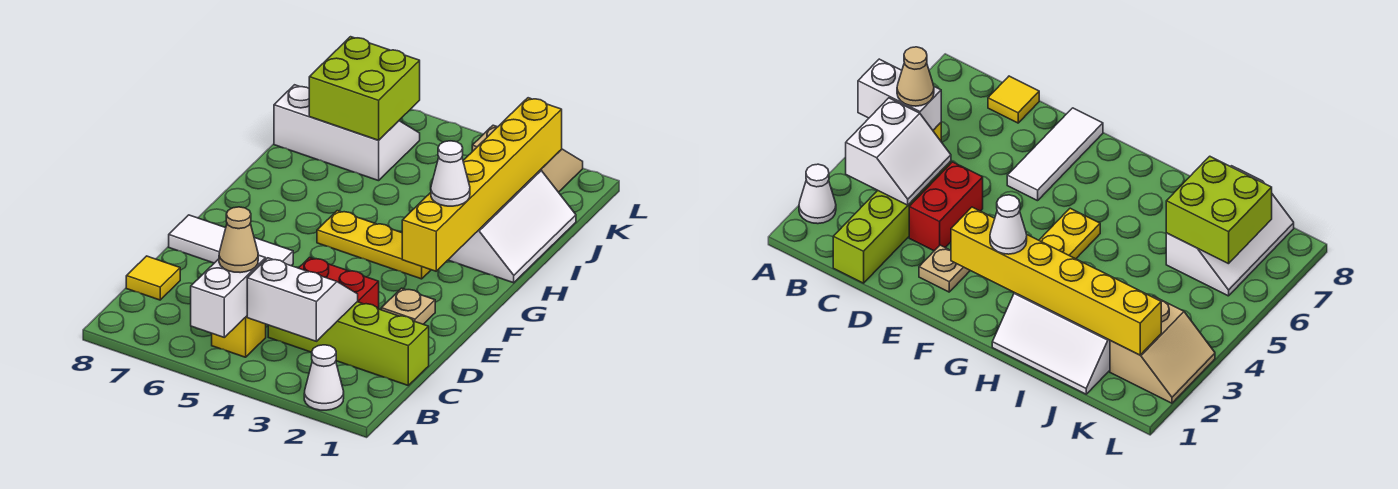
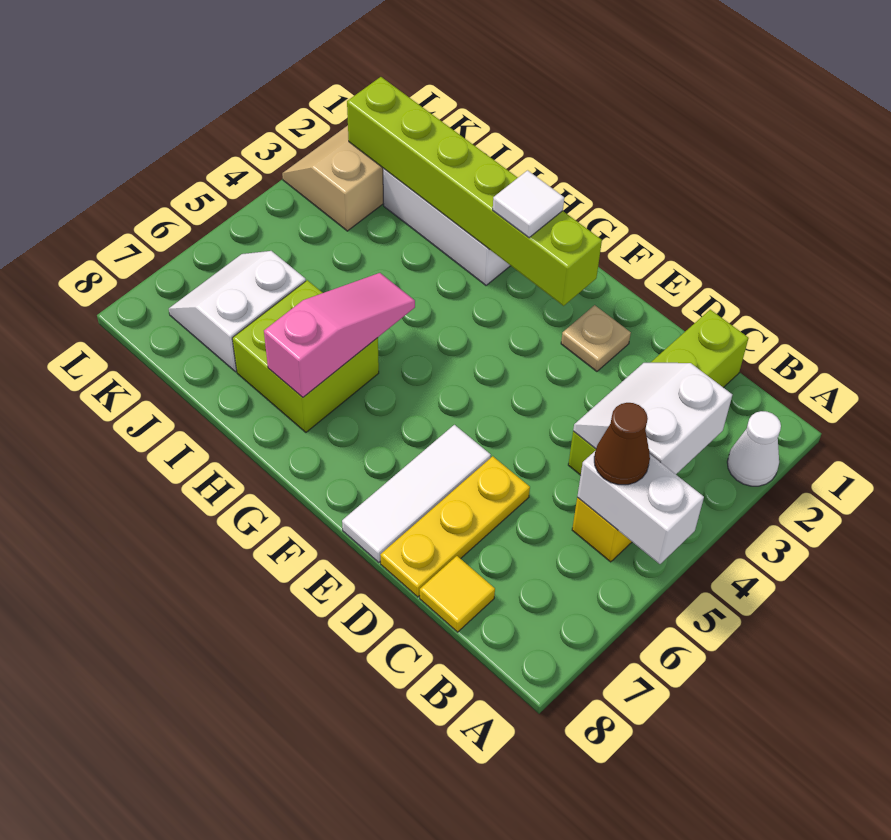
tan 1x1 cone [219,207,258,273] -> brown 1x1 cone [594,403,650,485]
red 1x2 brick [299,258,379,309] -> none
yellow 1x6 brick [402,98,562,271] -> lime 1x6 brick [347,77,602,306]
white 1x1 cone [431,141,470,206] -> white 1x1 tile [493,170,564,238]
yellow 1x3 plate [317,211,431,279] -> yellow 1x3 plate moved to [380,456,530,597]
none -> pink 1x3 slope [264,273,415,397]
white 2x3 slope [274,85,420,181] -> white 2x2 slope [169,251,306,372]
lime 2x2 brick [309,37,420,140] -> lime 2x2 brick moved to [232,280,379,432]

